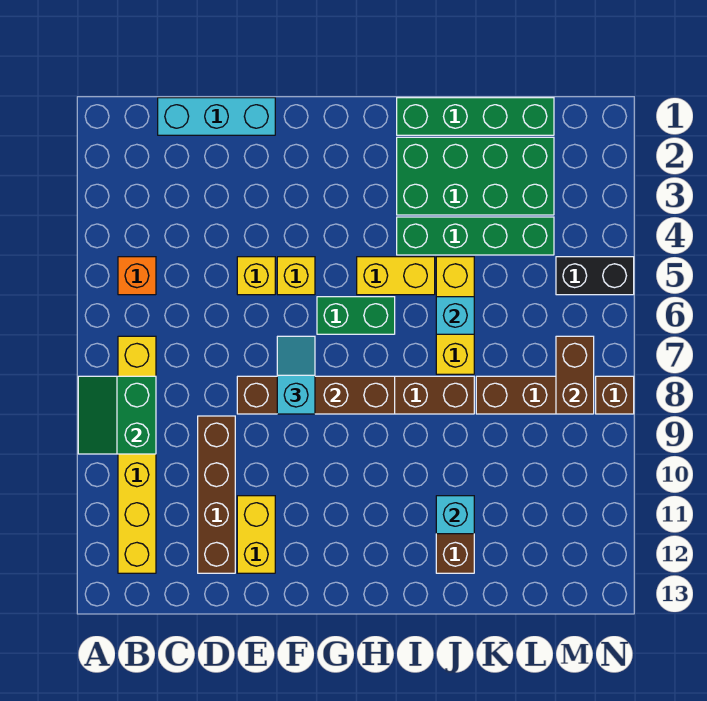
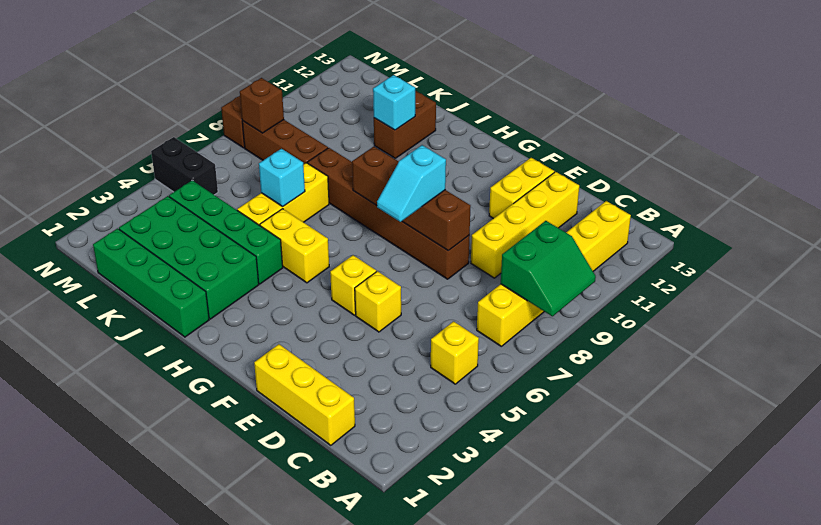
orange 1x1 brick [118,257,156,295] -> yellow 1x1 brick [431,321,479,384]
cyan 1x3 brick [158,98,275,135] -> yellow 1x3 brick [254,344,355,445]
brown 1x4 brick [198,416,235,573] -> yellow 1x4 brick [471,172,579,278]
green 1x2 brick [317,297,395,334] -> none
brown 1x2 brick [556,336,594,414] -> brown 1x1 brick [240,78,284,133]

